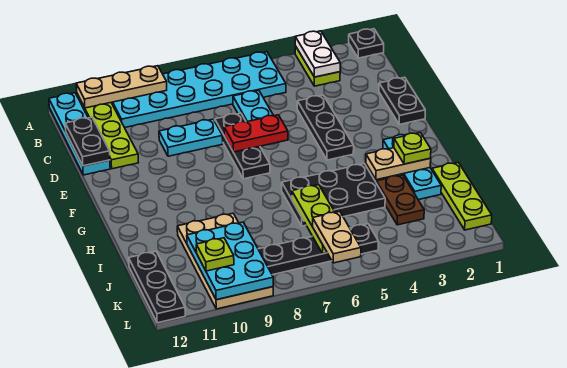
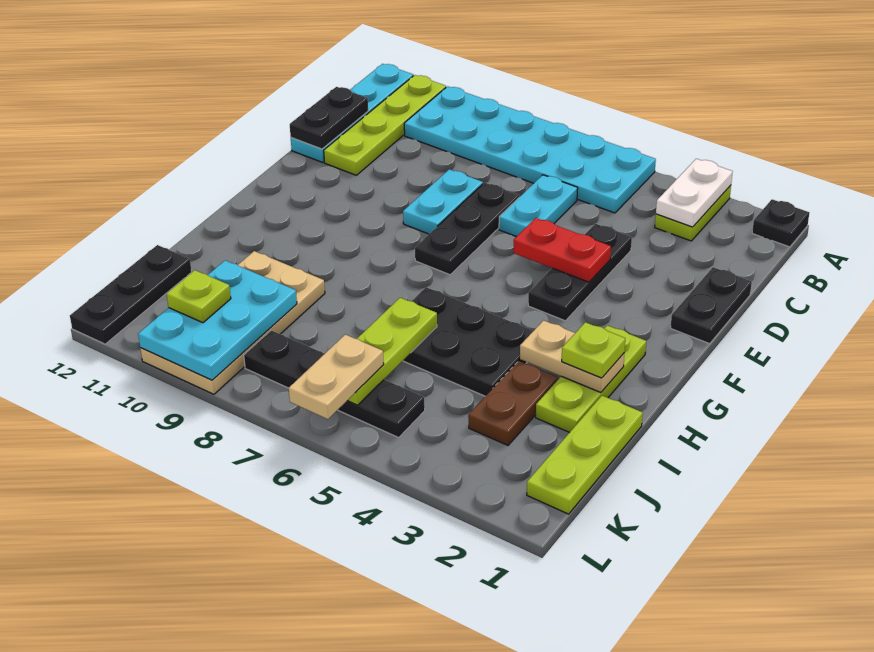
tan 1x3 plate [76,66,167,108] -> none
cyan 1x2 plate [159,119,223,156] -> cyan 1x2 plate turned to [403,169,483,234]
red 1x2 plate [224,115,288,152] -> red 1x2 plate moved to [514,218,611,282]
cyan 1x3 plate [383,135,441,200] -> lime 1x3 plate [536,325,646,432]

